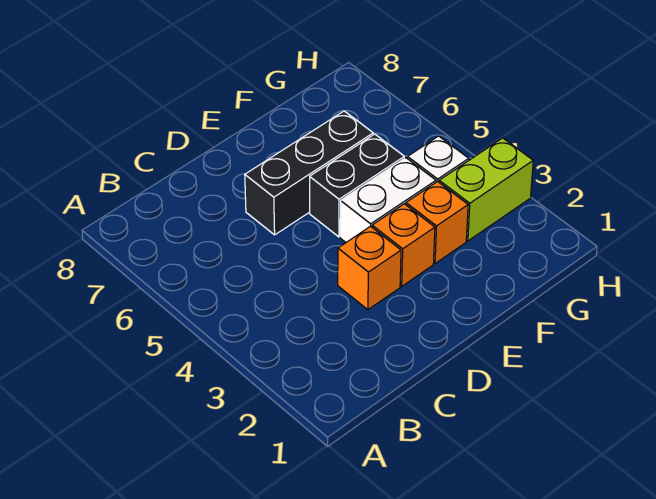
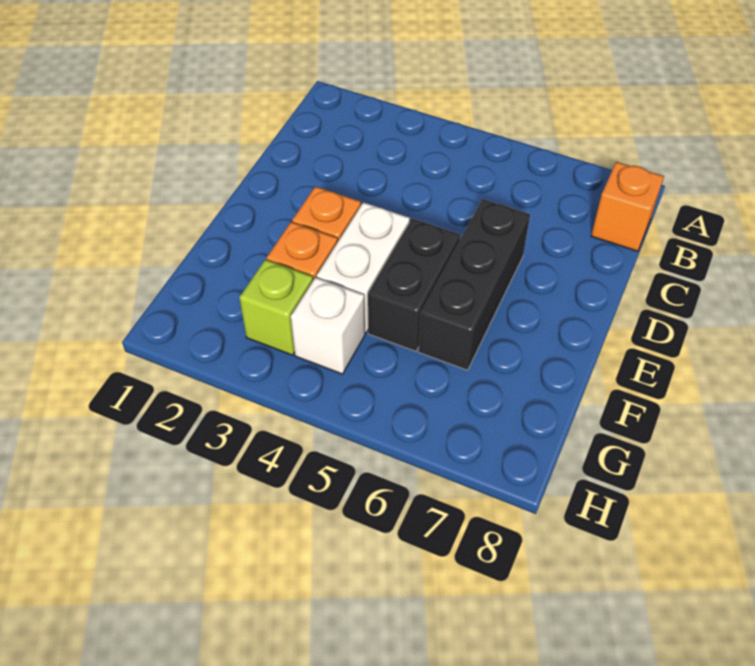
orange 1x1 brick [338,226,401,310] -> orange 1x1 brick moved to [591,162,664,251]
lime 1x2 brick [439,138,533,241] -> lime 1x1 brick [239,259,313,355]

